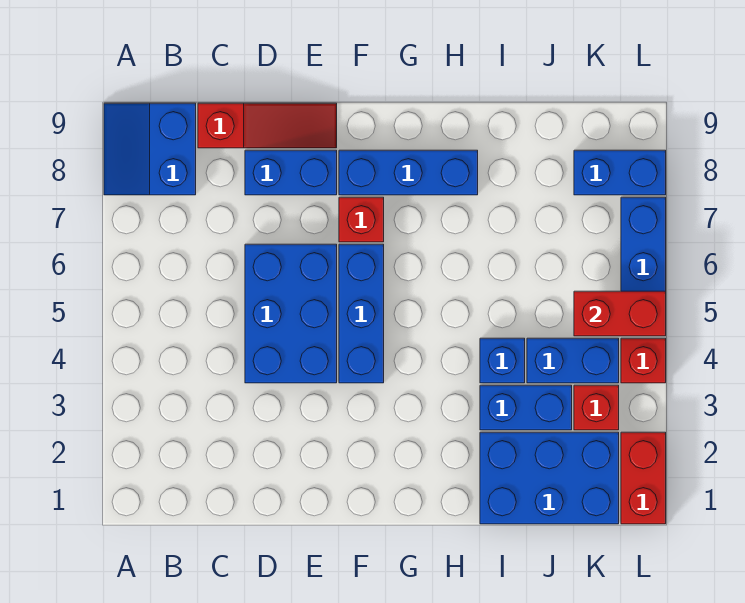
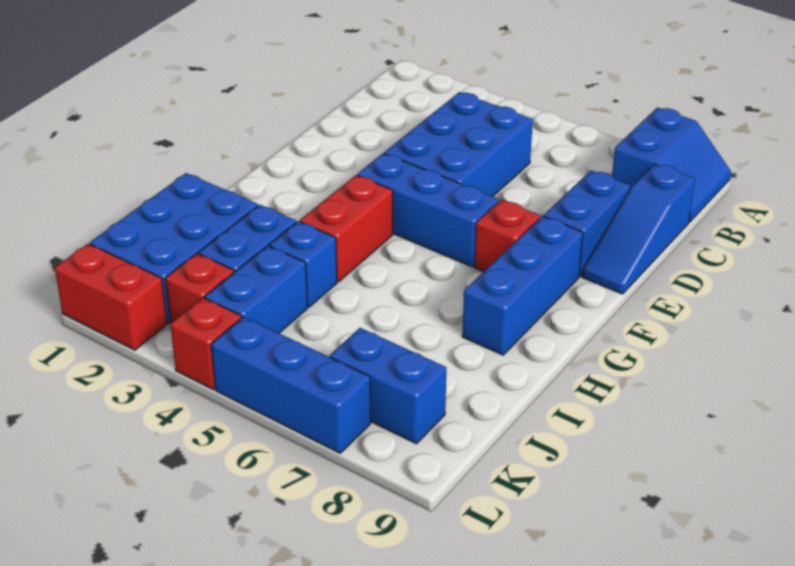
blue 2x2 slope [104,103,196,195] -> blue 2x2 slope turned to [612,108,731,222]
red 1x3 slope [198,103,337,148] -> blue 1x3 slope [582,164,695,294]
blue 2x3 brick [245,244,337,383] -> blue 2x3 brick turned to [384,92,533,196]
red 1x2 brick [574,291,666,336] -> red 1x2 brick moved to [300,175,393,282]
blue 1x2 brick [574,150,666,195] -> blue 1x2 brick turned to [330,328,446,444]

